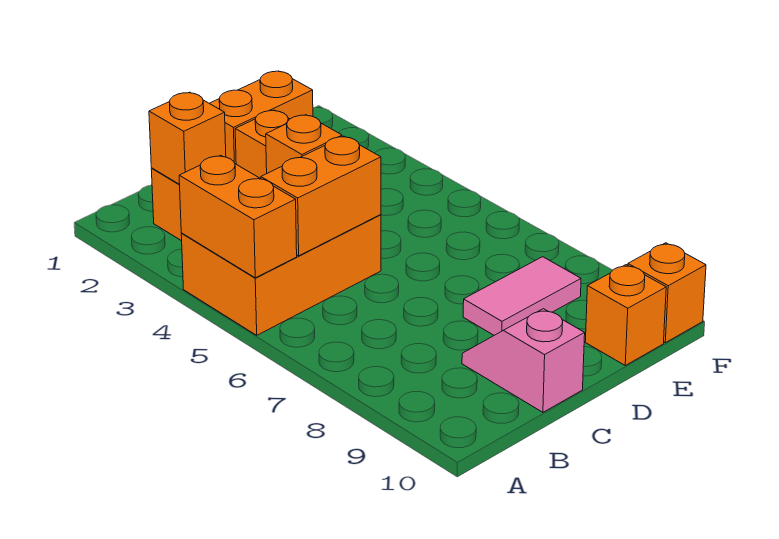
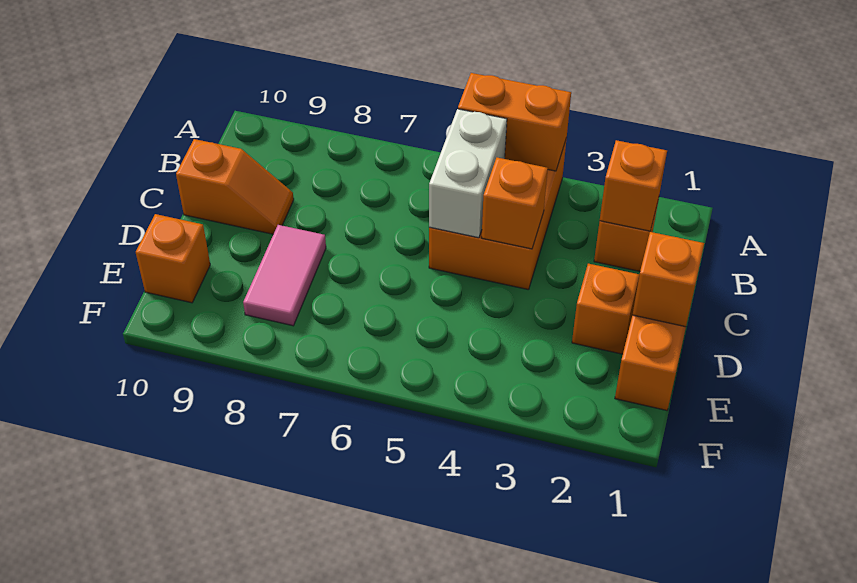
orange 1x2 brick [261,136,381,256] -> white 1x2 brick [429,109,507,238]
pink 1x2 slope [462,309,585,412] -> orange 1x2 slope [176,139,294,234]
orange 1x1 brick [628,243,706,343] -> orange 1x1 brick moved to [633,232,704,327]

